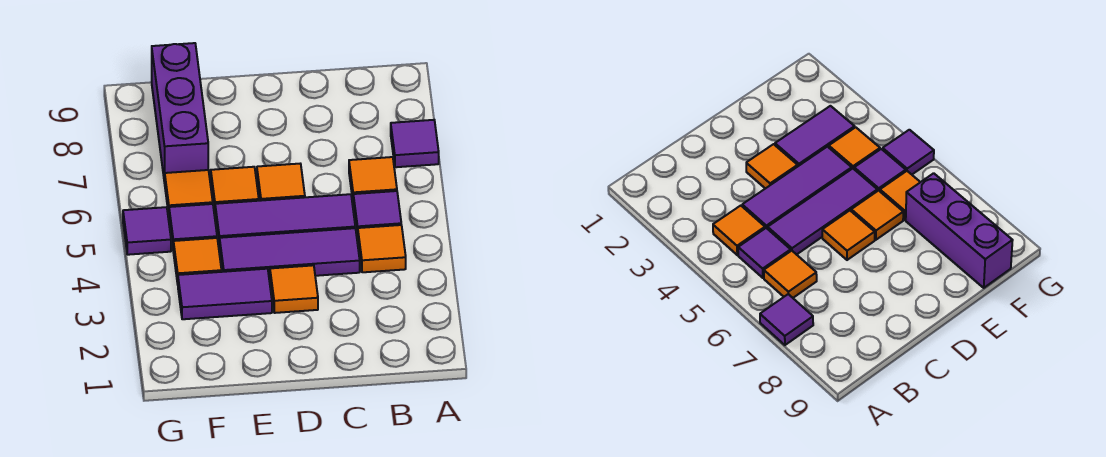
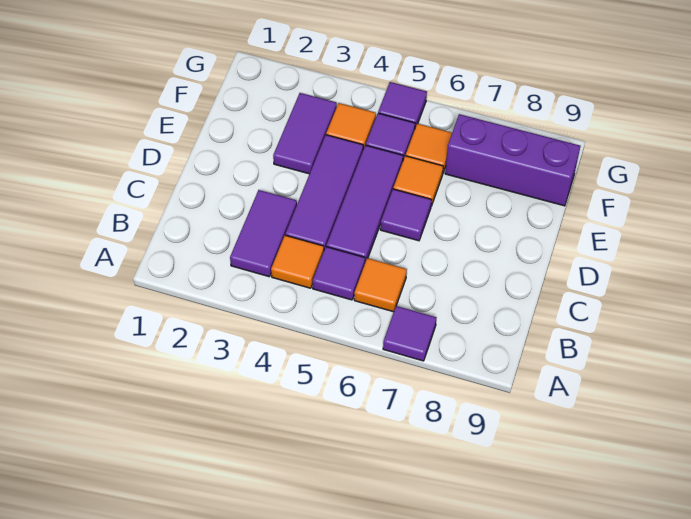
none -> purple 1x2 tile [230,190,297,277]
orange 1x1 tile [270,265,318,313] -> none
orange 1x1 tile [257,164,305,201] -> purple 1x1 tile [380,189,431,241]

